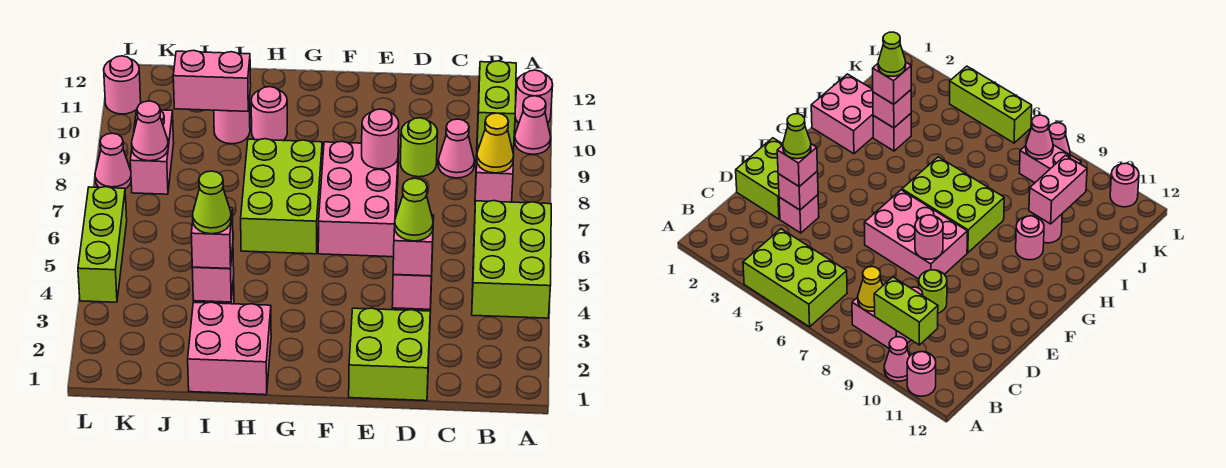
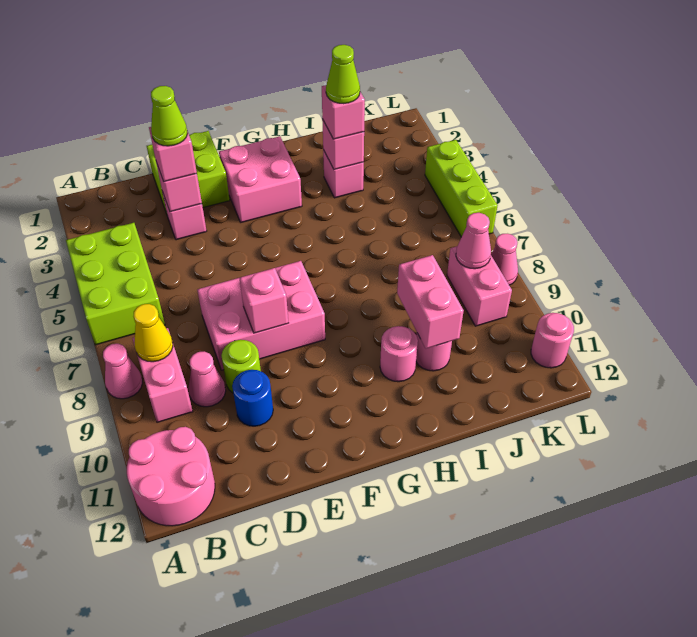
pink 1x1 cone [515,96,551,154] -> pink 1x1 cone moved to [103,344,142,399]
pink 1x1 round brick [515,70,553,123] -> pink 2x2 round brick [127,427,215,526]
lime 1x2 brick [477,61,516,147] -> none
none -> blue 1x1 round brick [232,370,273,426]
pink 2x3 brick [318,141,399,257] -> pink 2x3 brick turned to [197,261,325,370]
pink 1x1 round brick [362,109,399,169] -> pink 1x1 brick [240,268,288,333]
lime 2x3 brick [241,139,322,254] -> none
pink 2x2 brick [188,302,271,395] -> pink 2x2 brick moved to [219,136,302,222]
pink 1x2 brick [173,50,251,111] -> pink 1x2 brick turned to [397,255,464,349]

